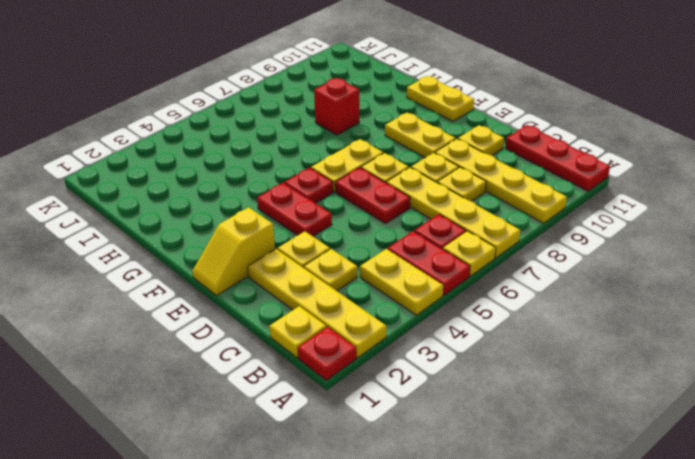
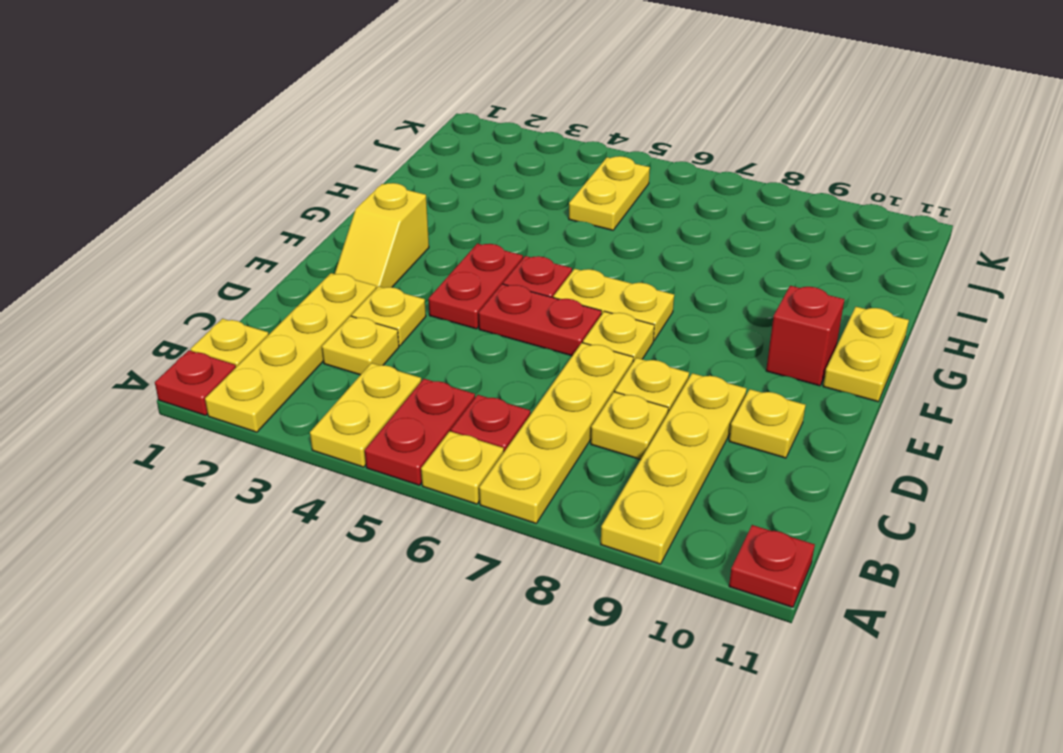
red 1x3 plate [505,125,610,191] -> red 1x1 plate [729,525,815,607]
red 1x2 plate [335,168,410,224] -> red 1x2 plate turned to [479,284,601,356]
yellow 1x2 slope [192,207,275,295] -> yellow 1x2 slope turned to [335,183,429,288]
yellow 1x2 plate [385,113,456,158] -> yellow 1x2 plate moved to [569,156,650,230]
red 1x1 brick [314,78,359,135] -> red 1x1 brick moved to [766,286,845,386]

